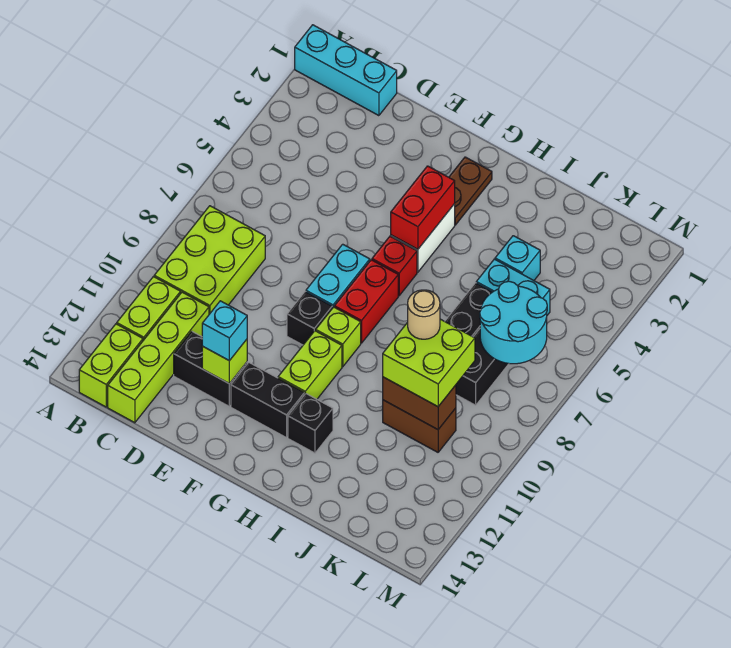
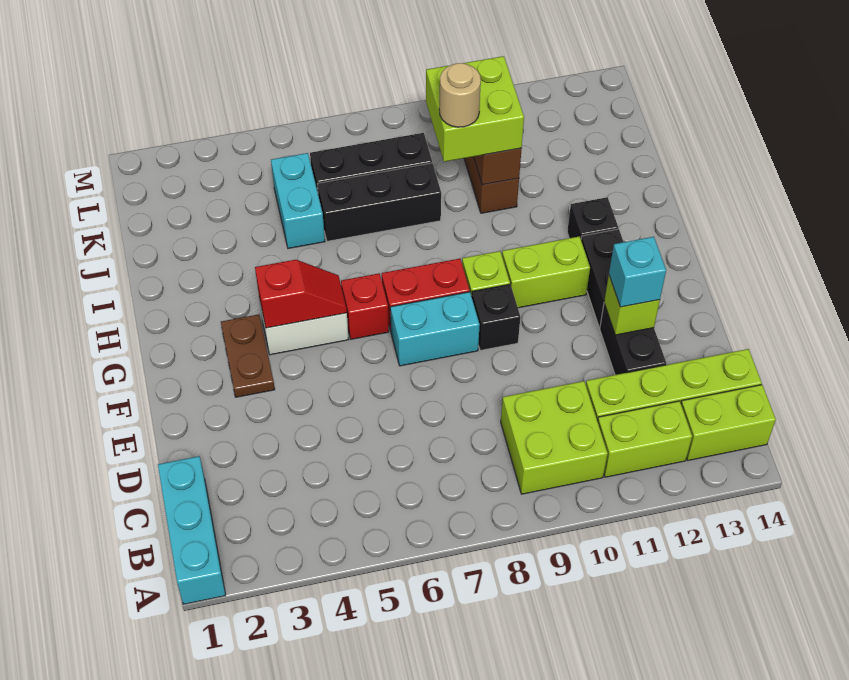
lime 2x3 brick [154,206,265,314] -> lime 2x2 brick [501,381,608,494]
brown 1x2 plate [449,157,492,225] -> brown 1x2 plate turned to [221,314,275,397]
red 1x2 brick [391,166,455,249] -> red 1x2 slope [255,260,347,328]
cyan 1x1 brick [495,236,540,280] -> none
cyan 2x2 round brick [480,281,547,364] -> none

